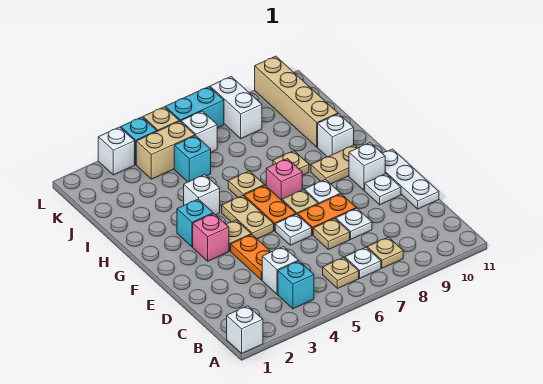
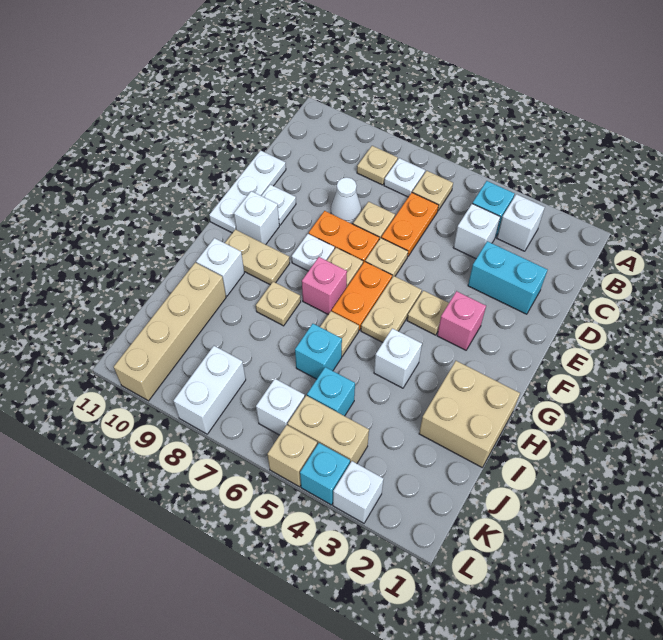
white 1x1 brick [227,306,263,353] -> white 1x1 brick moved to [497,194,545,251]
orange 1x2 plate [231,234,271,280] -> orange 1x2 plate moved to [381,193,439,256]
white 1x1 plate [336,208,372,239] -> white 1x1 cone [331,177,361,224]
white 1x1 plate [275,214,312,245] -> tan 1x1 plate [365,238,408,278]
cyan 1x1 brick [177,199,213,247] -> cyan 1x1 brick moved to [295,324,342,379]
none -> tan 2x2 brick [419,361,520,467]
cyan 1x2 brick [165,87,224,128] -> cyan 1x2 brick moved to [468,241,547,314]

